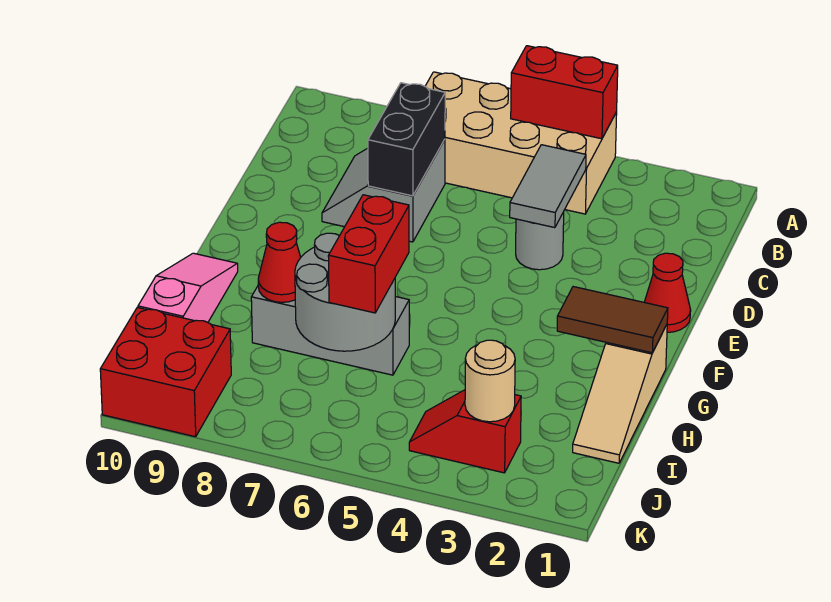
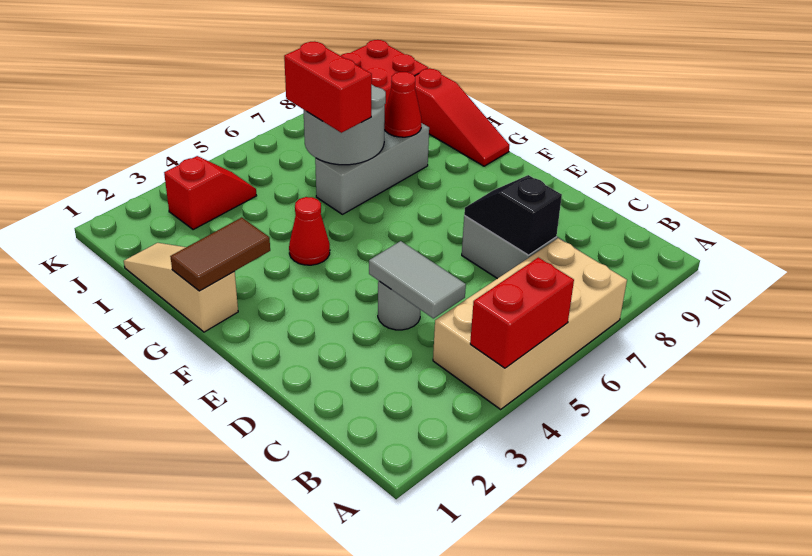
black 1x2 brick [368,83,445,196] -> black 1x2 slope [464,175,562,255]
red 1x1 cone [644,253,691,332] -> red 1x1 cone moved to [289,197,330,265]
pink 1x3 slope [138,253,238,322] -> red 1x3 slope [415,68,509,166]
tan 1x1 round brick [465,340,515,422] -> none

